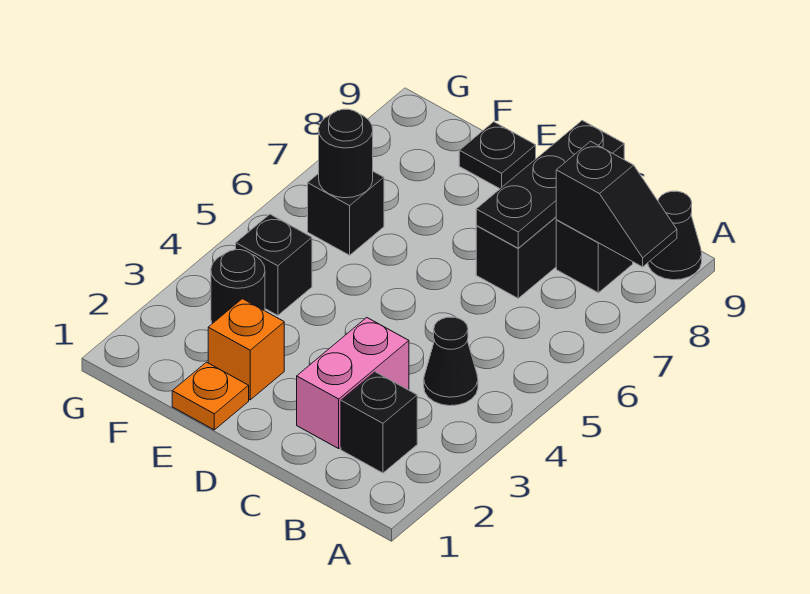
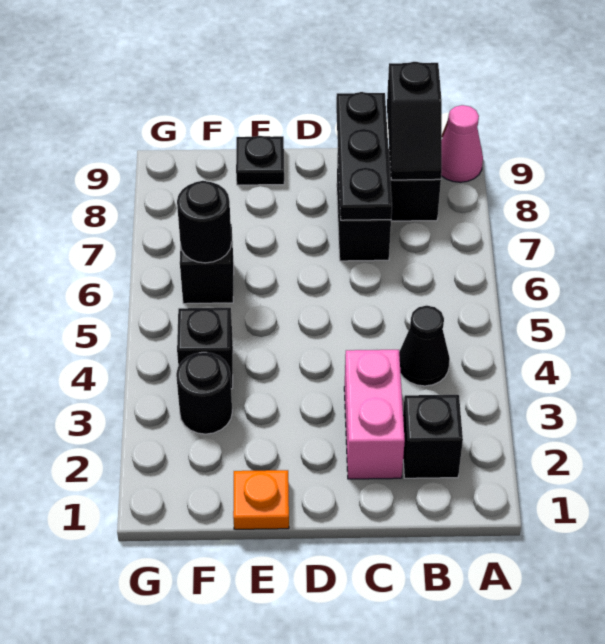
black 1x2 slope [556,141,677,267] -> black 1x2 slope turned to [387,62,442,180]
black 1x1 cone [648,191,702,280] -> pink 1x1 cone [441,105,483,182]
orange 1x1 brick [208,299,284,400] -> none

